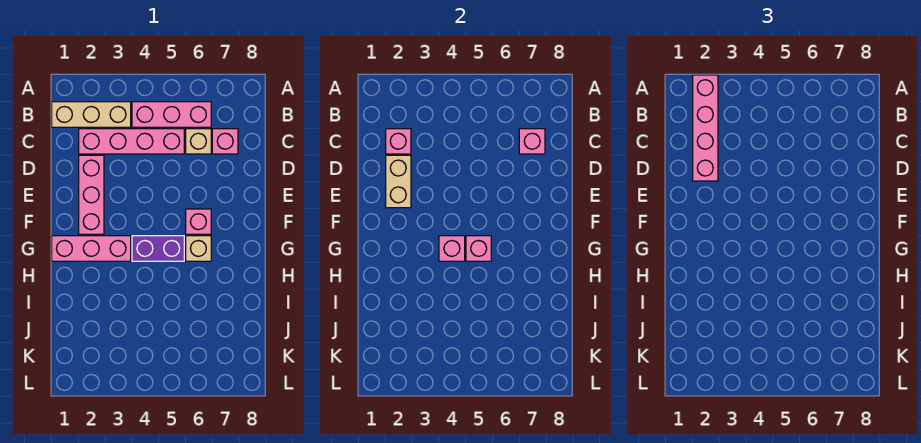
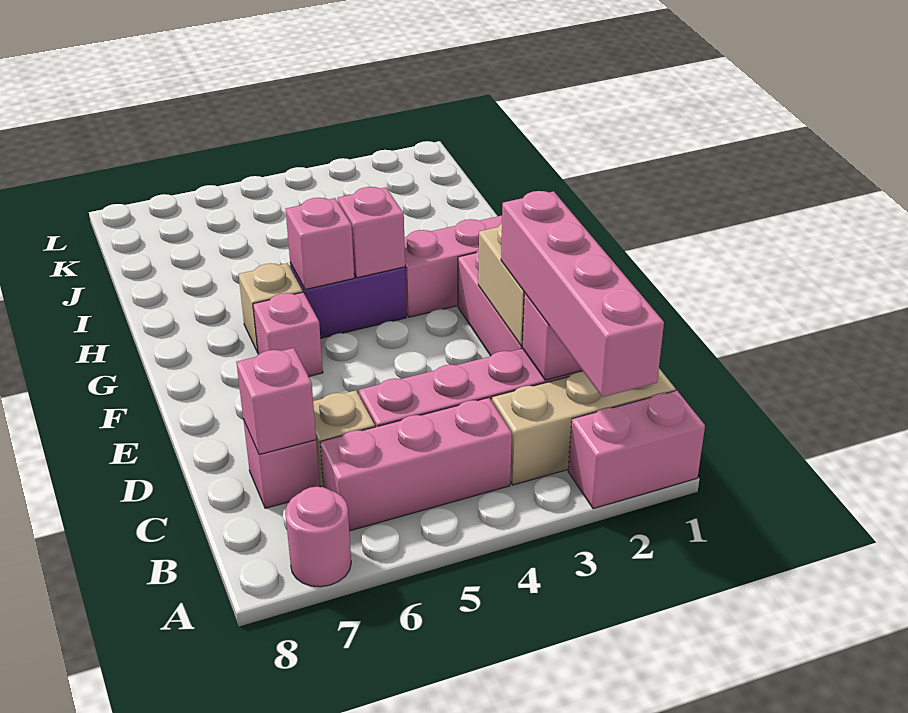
none -> pink 1x2 brick [568,391,705,509]
none -> pink 1x1 round brick [285,487,351,587]

